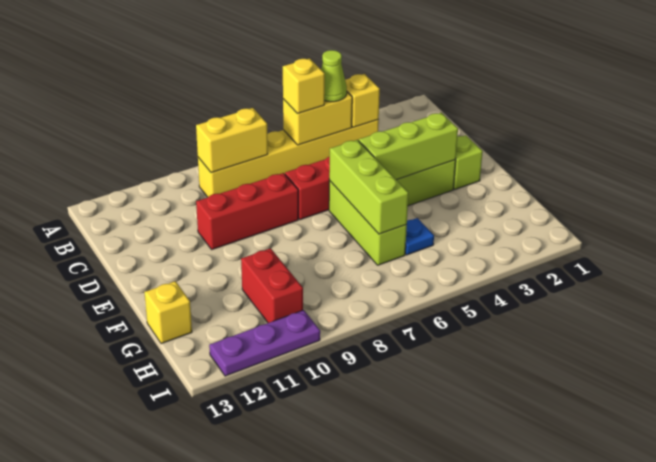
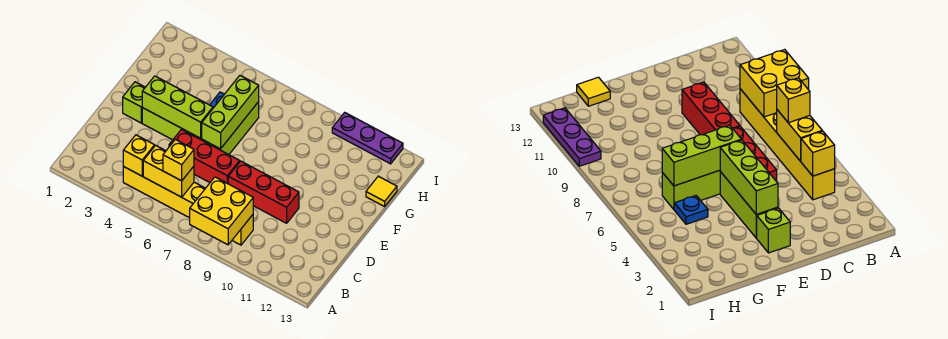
lime 1x1 cone [321,50,347,102] -> none
yellow 1x2 brick [196,108,268,173] -> yellow 2x2 brick [190,177,253,245]
red 1x2 brick [241,248,303,323] -> none
yellow 1x1 brick [144,281,192,344] -> yellow 1x1 tile [366,176,397,207]

